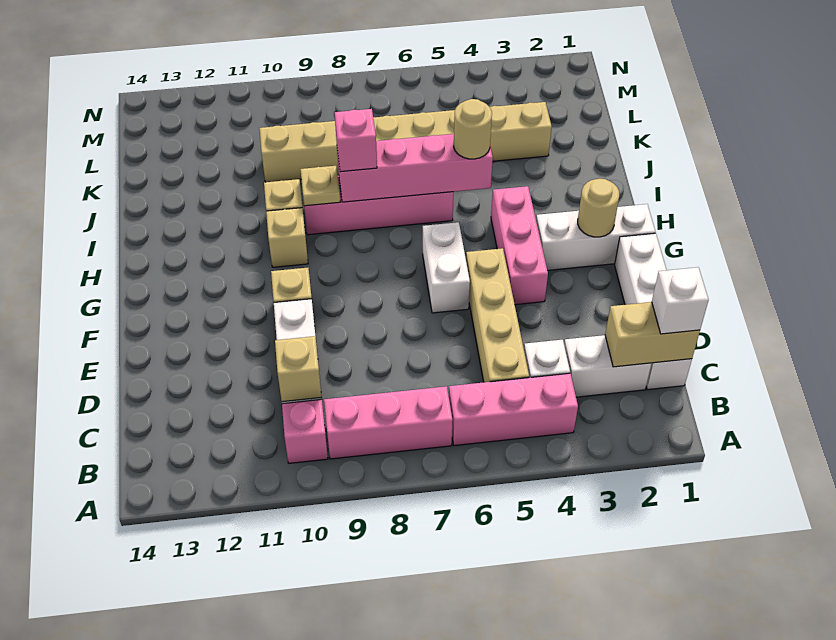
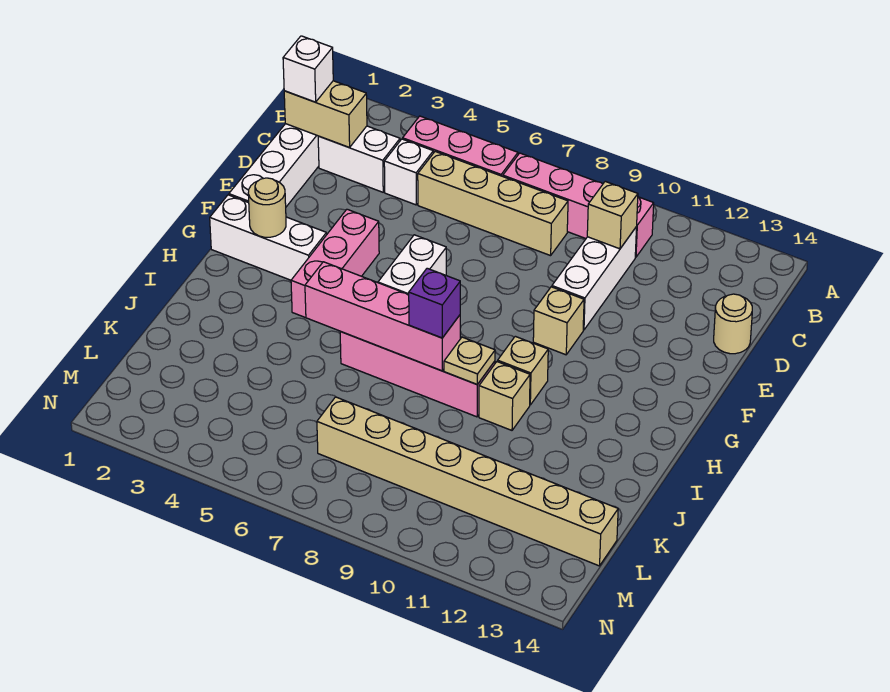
tan 1x4 brick [466,248,529,382] -> tan 1x4 brick turned to [418,152,568,256]
tan 1x1 round brick [454,99,492,159] -> tan 1x1 round brick moved to [714,294,752,354]
pink 1x1 brick [335,109,377,172] -> purple 1x1 brick [409,268,460,338]
tan 1x8 brick [259,102,552,182] -> tan 1x8 brick moved to [317,397,618,566]

